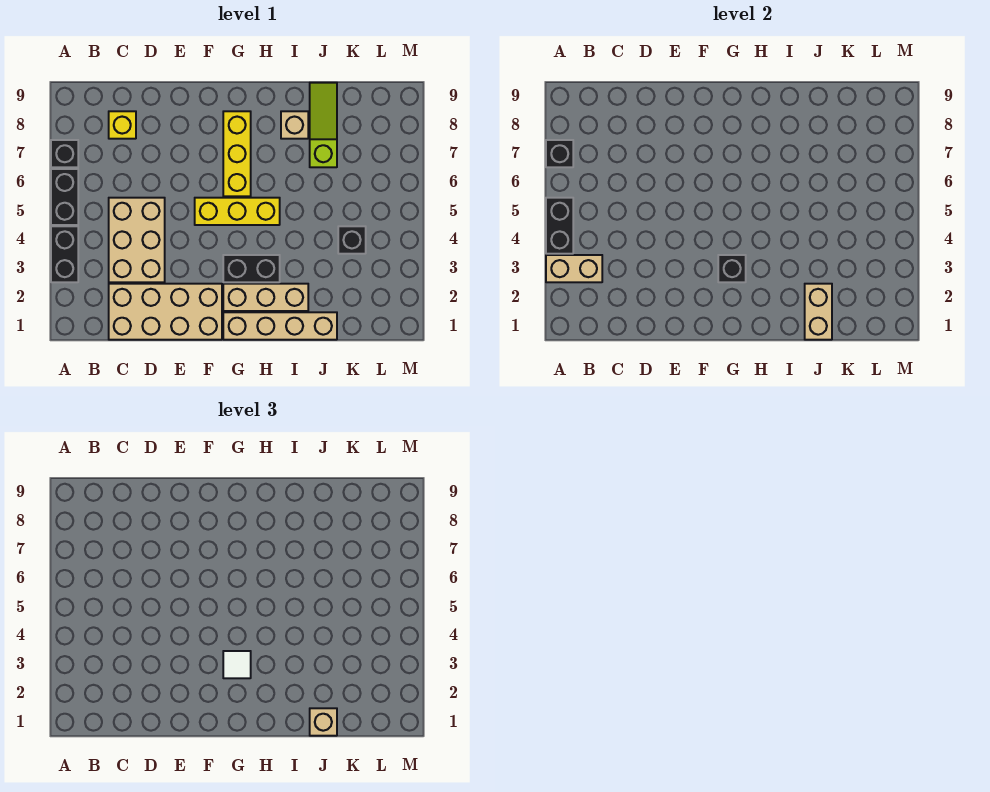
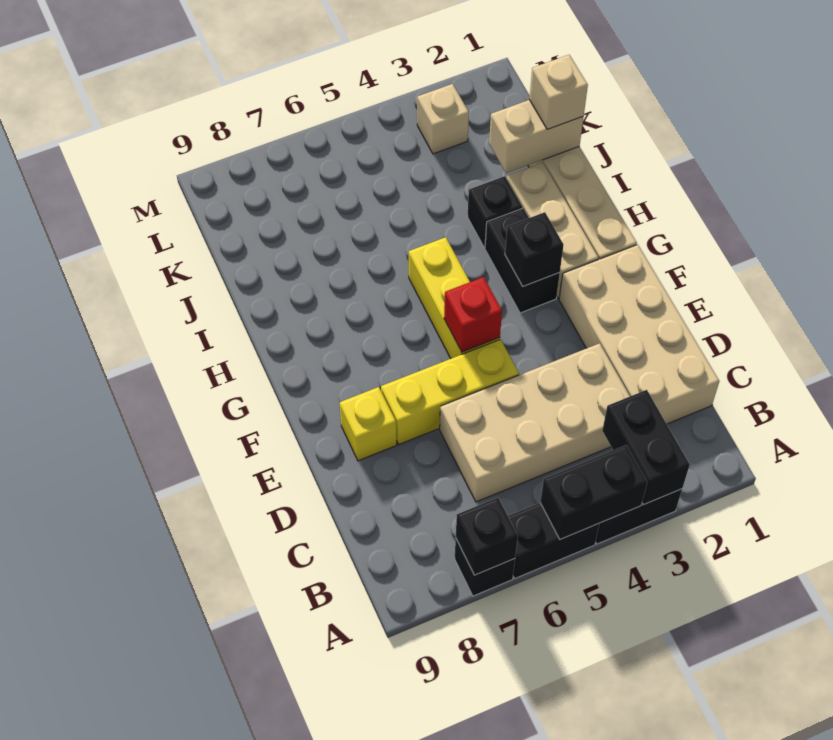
tan 1x2 brick [546,255,602,282] -> black 1x2 brick [602,390,690,505]
tan 2x3 brick [109,198,165,282] -> tan 2x4 brick [440,343,630,502]
yellow 1x1 brick [109,111,136,139] -> yellow 1x1 brick moved to [340,387,397,461]
none -> red 1x1 brick [444,277,502,352]
white 1x1 tile [223,651,251,678] -> none
yellow 1x3 brick [223,111,251,196] -> yellow 1x3 brick moved to [381,339,519,444]
tan 1x1 brick [281,111,308,139] -> tan 1x1 brick moved to [417,84,469,154]
lime 1x3 slope [310,83,337,167] -> none
black 1x1 brick [338,226,366,254] -> black 1x1 brick moved to [468,176,522,247]

